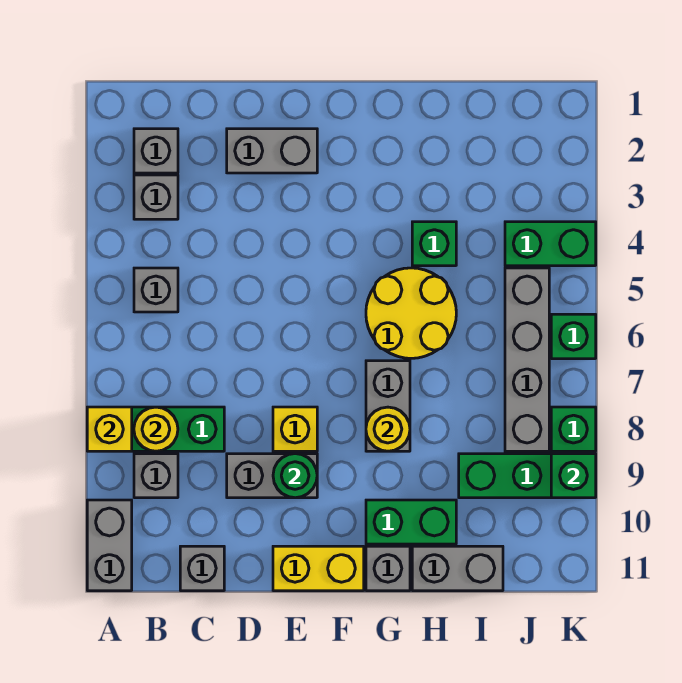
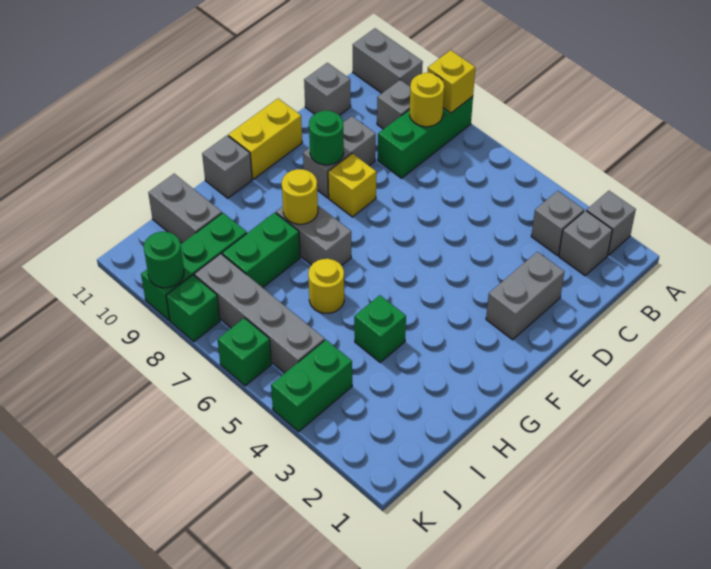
grey 1x1 brick [134,268,178,312] -> grey 1x1 brick moved to [586,191,636,255]
yellow 2x2 round brick [366,268,456,358] -> yellow 1x1 round brick [308,259,344,313]
green 1x2 brick [366,500,456,544] -> green 1x2 brick moved to [222,212,300,288]
grey 1x2 brick [412,546,503,591] -> grey 1x2 brick turned to [148,174,222,243]
green 1x1 brick [551,454,596,498] -> green 1x1 round brick [144,232,184,288]

